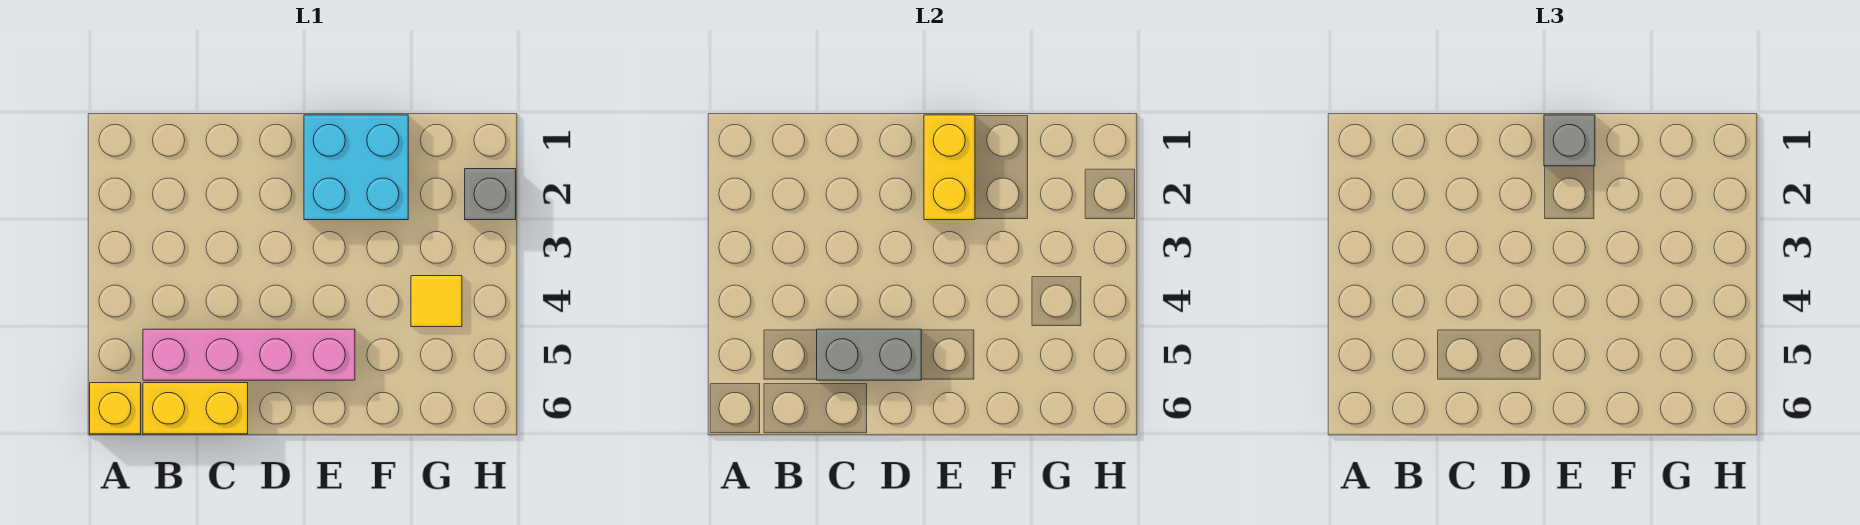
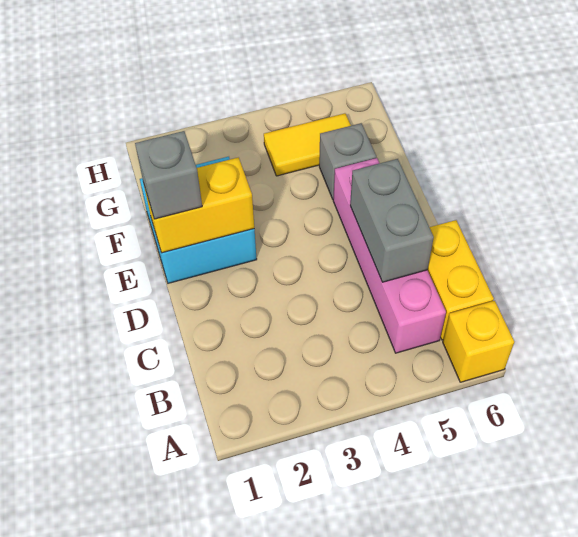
yellow 1x1 tile [411,276,462,327] -> yellow 1x2 tile [264,113,351,176]
grey 1x1 brick [465,169,516,220] -> grey 1x1 brick moved to [319,123,376,199]

